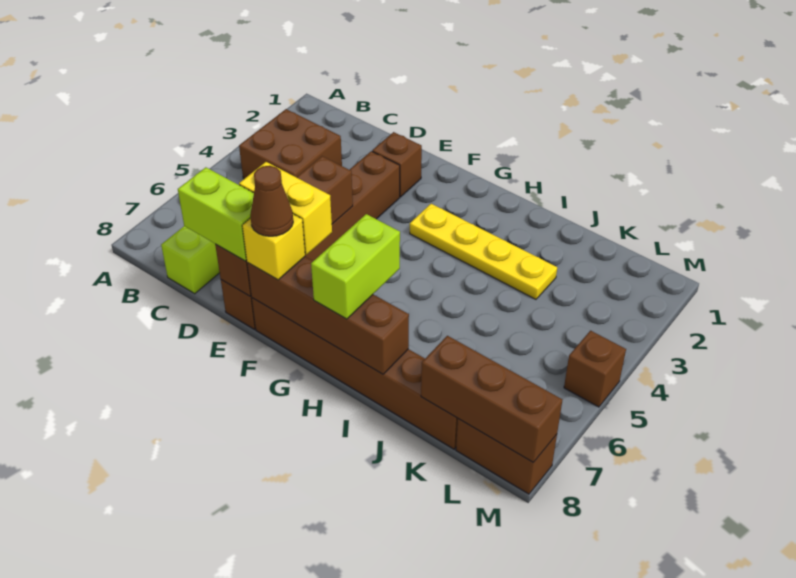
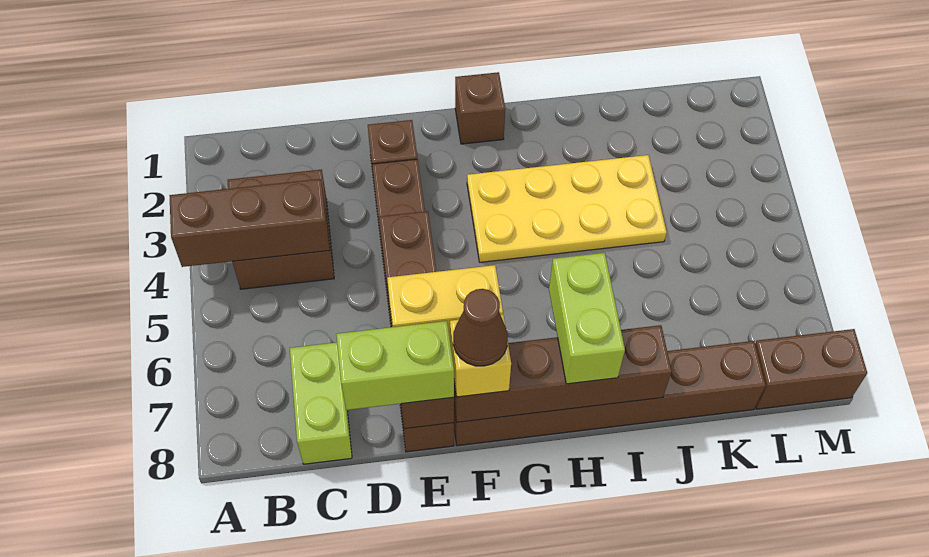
yellow 1x4 plate [410,204,557,299] -> yellow 2x4 plate [467,155,667,262]
brown 1x3 brick [421,336,562,462] -> brown 1x3 brick moved to [169,179,330,267]
brown 1x1 brick [564,331,626,407] -> brown 1x1 brick moved to [455,72,505,144]

